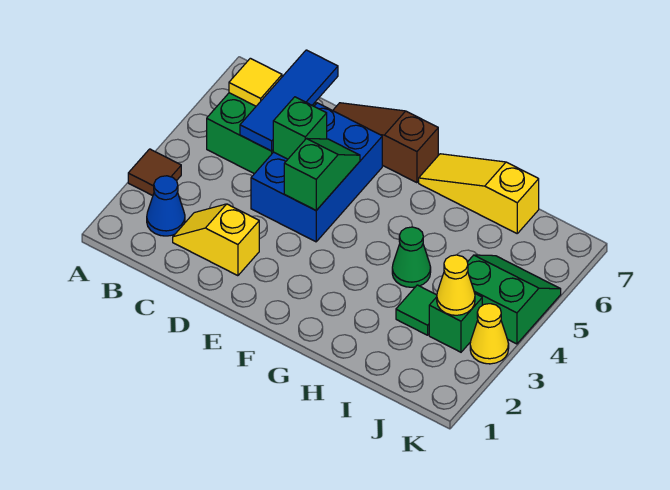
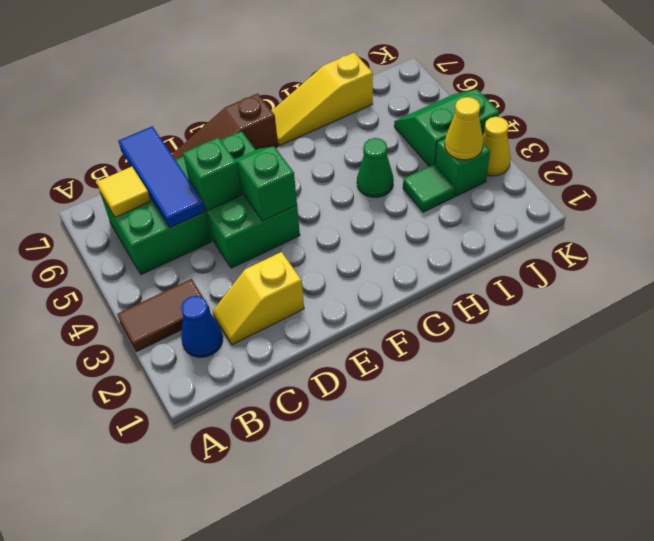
brown 1x1 tile [128,149,181,196] -> brown 1x2 tile [117,279,210,352]
blue 2x3 brick [251,103,382,242] -> green 2x3 brick [176,131,300,268]

